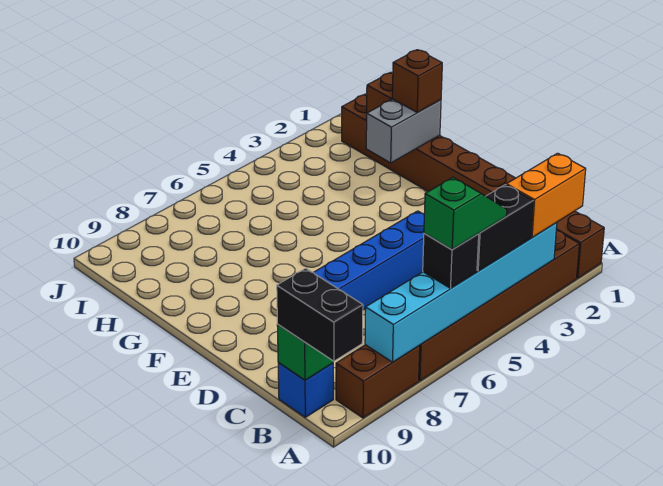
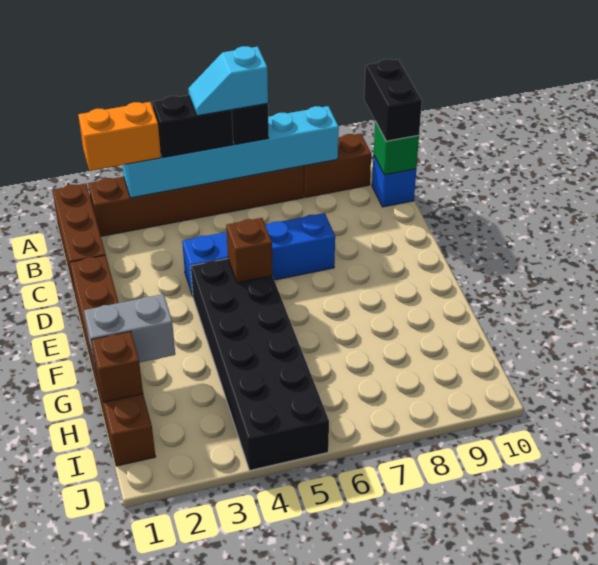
green 1x2 slope [424,178,507,249] -> cyan 1x2 slope [188,46,268,116]
none -> black 2x6 brick [191,259,329,470]
brown 1x1 brick [392,50,442,113] -> brown 1x1 brick moved to [226,218,273,283]

